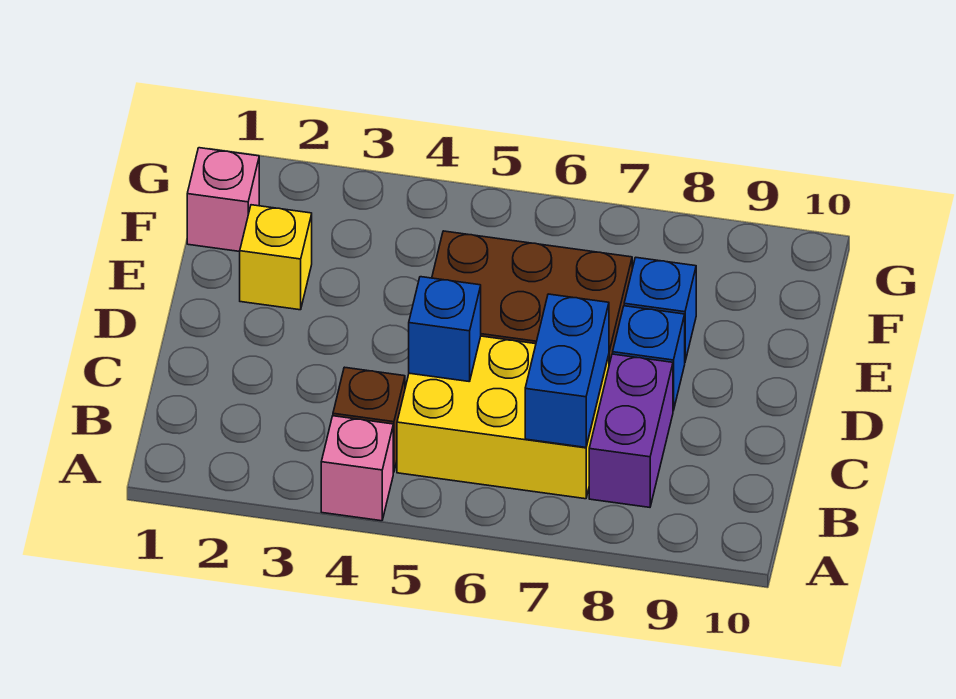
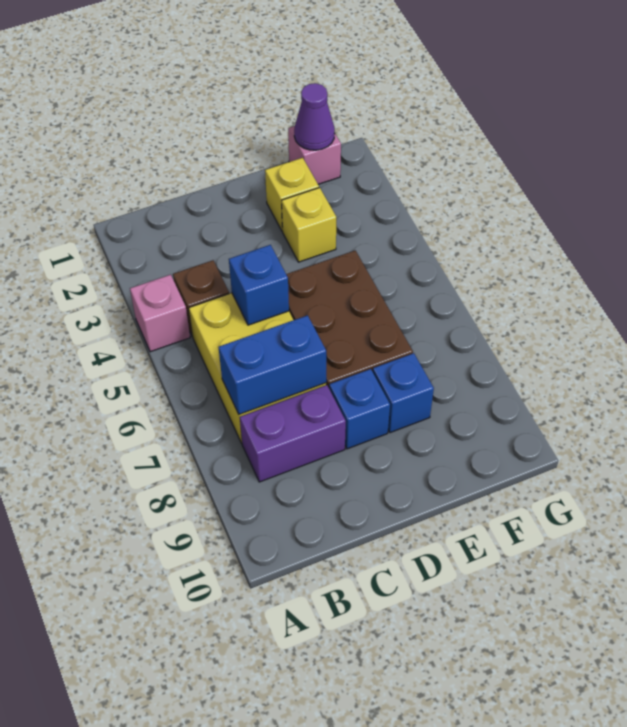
none -> yellow 1x1 brick [282,188,336,262]
none -> purple 1x1 cone [294,83,335,150]

